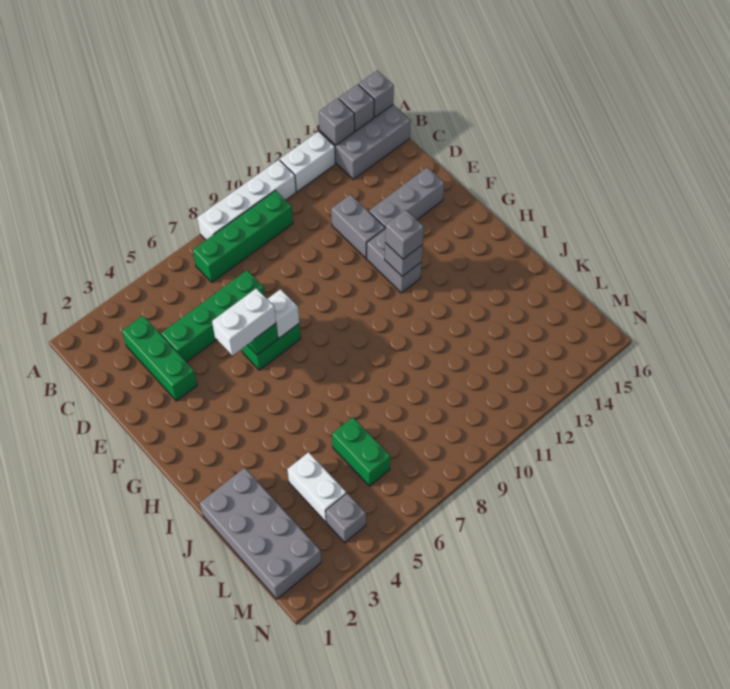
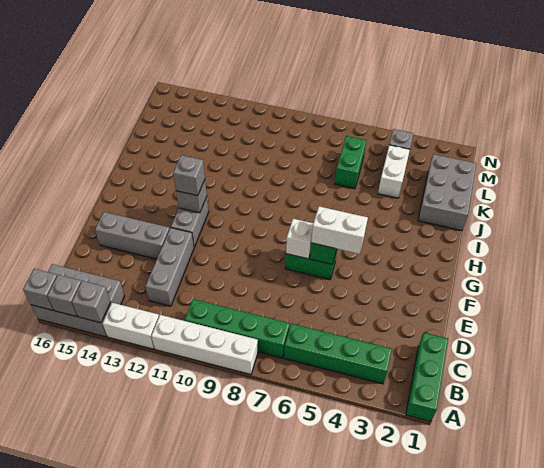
green 1x3 brick [122,316,197,401] -> green 1x3 brick moved to [406,333,448,421]
green 1x4 brick [161,270,265,362] -> green 1x4 brick moved to [284,324,392,384]
grey 1x2 brick [331,195,385,258] -> grey 1x3 brick [145,228,194,306]
grey 2x4 brick [200,468,321,599] -> grey 2x3 brick [418,154,476,231]

